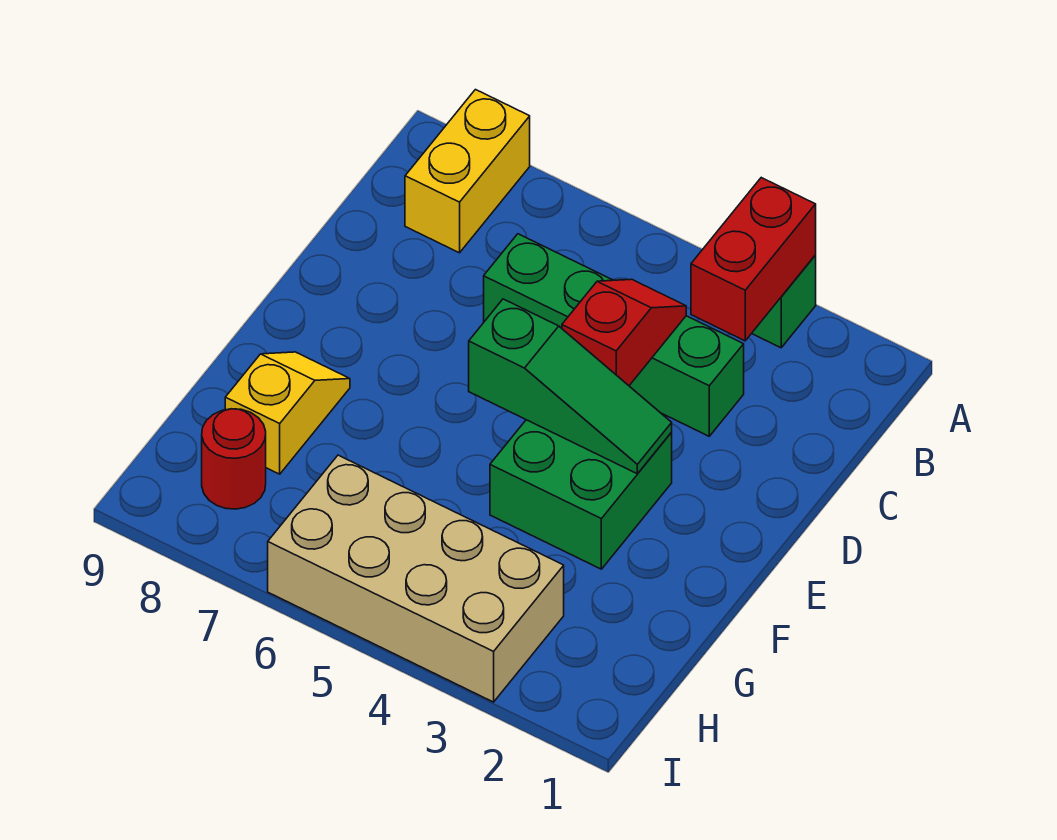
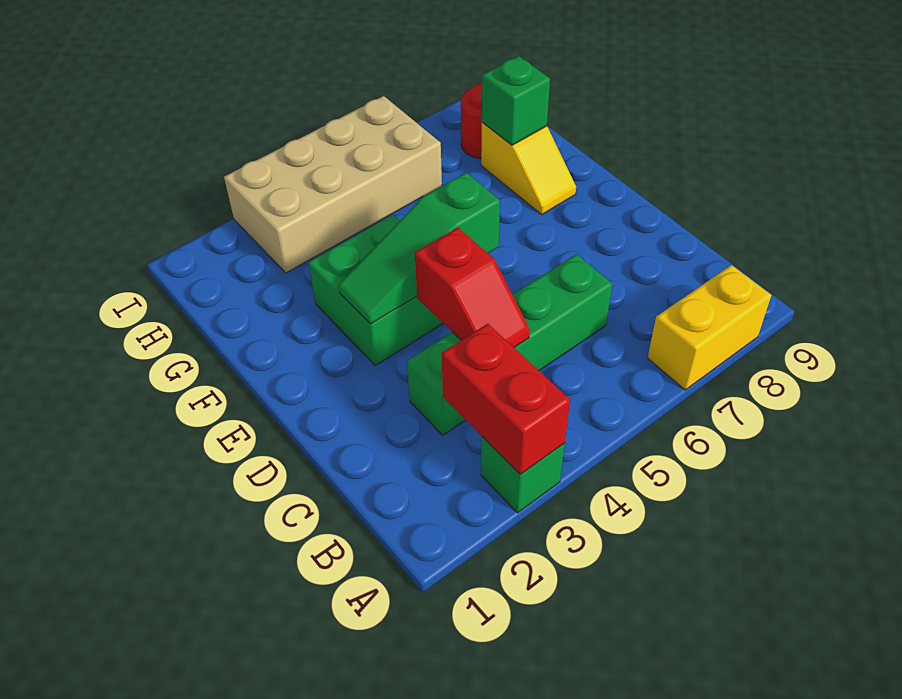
yellow 1x2 brick [405,90,530,253] -> yellow 1x2 brick turned to [648,265,772,390]
none -> green 1x1 brick [482,56,550,145]

